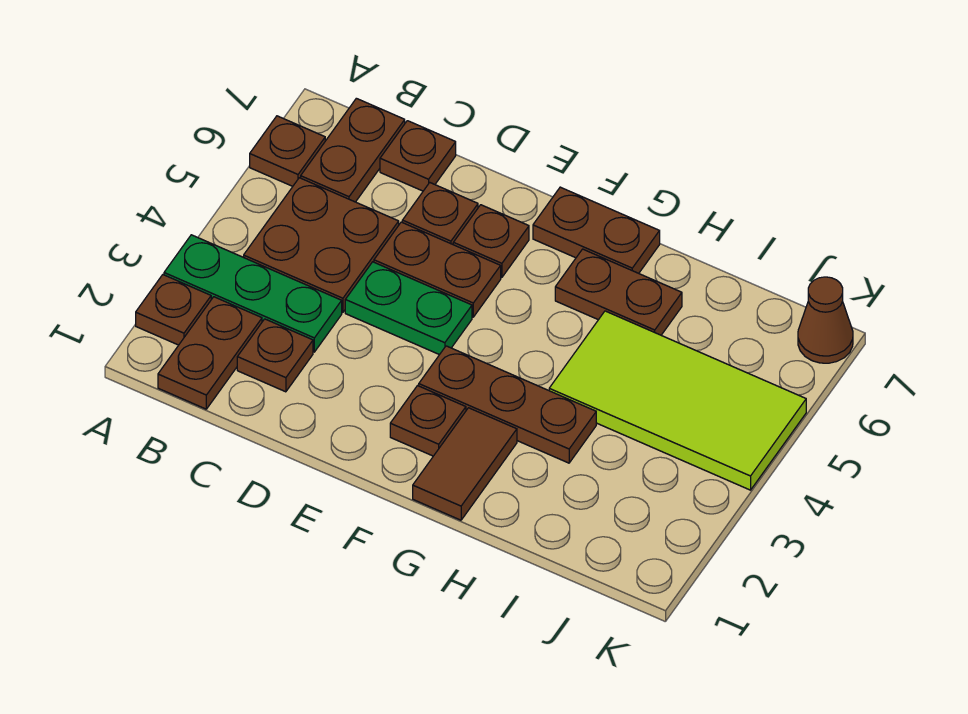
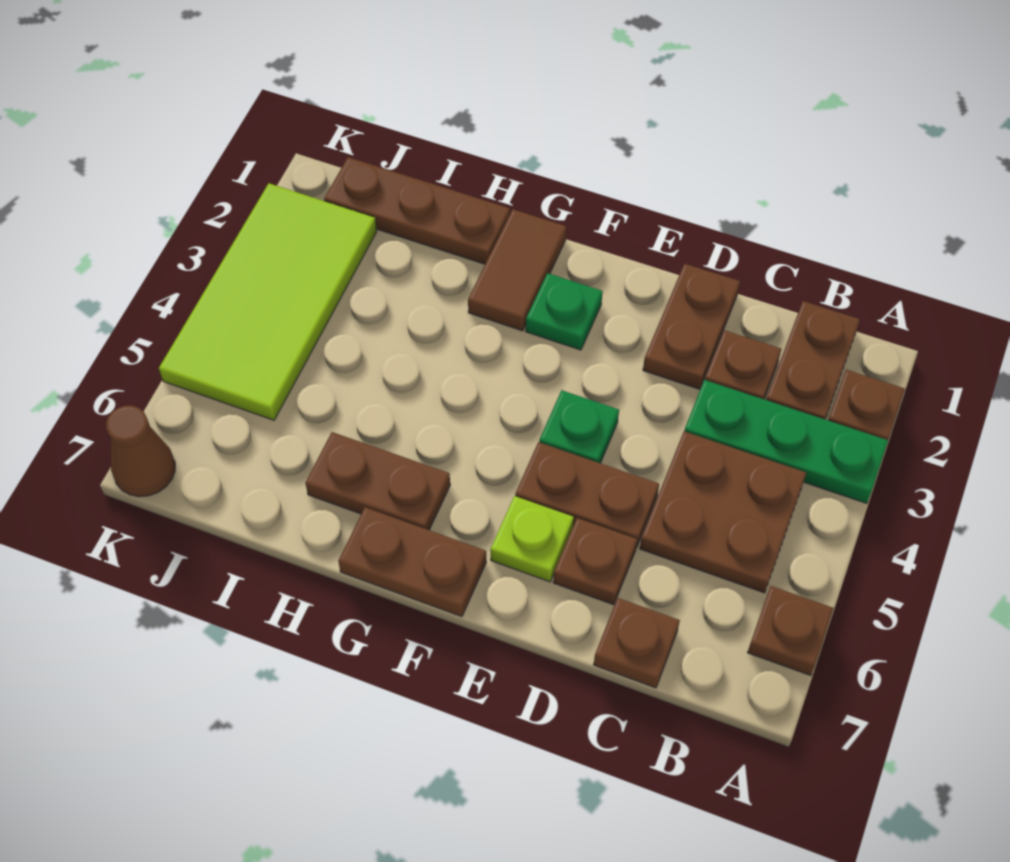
brown 1x2 plate [301,98,405,202] -> brown 1x2 plate moved to [643,264,740,389]
green 1x2 plate [345,262,472,355] -> green 1x1 plate [539,390,619,463]
brown 1x1 plate [453,205,529,278] -> lime 1x1 plate [490,496,574,582]
brown 1x1 plate [390,386,466,456] -> green 1x1 plate [526,273,603,350]
brown 1x3 plate [419,346,596,463] -> brown 1x3 plate moved to [324,157,510,264]
lime 2x4 tile [549,311,806,490] -> lime 2x4 tile turned to [159,183,377,420]

